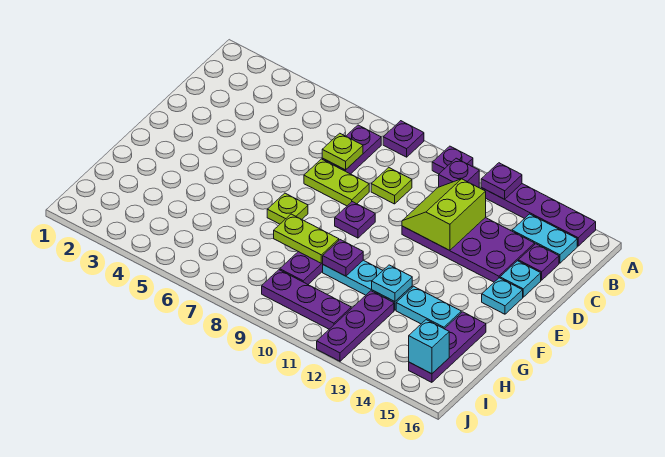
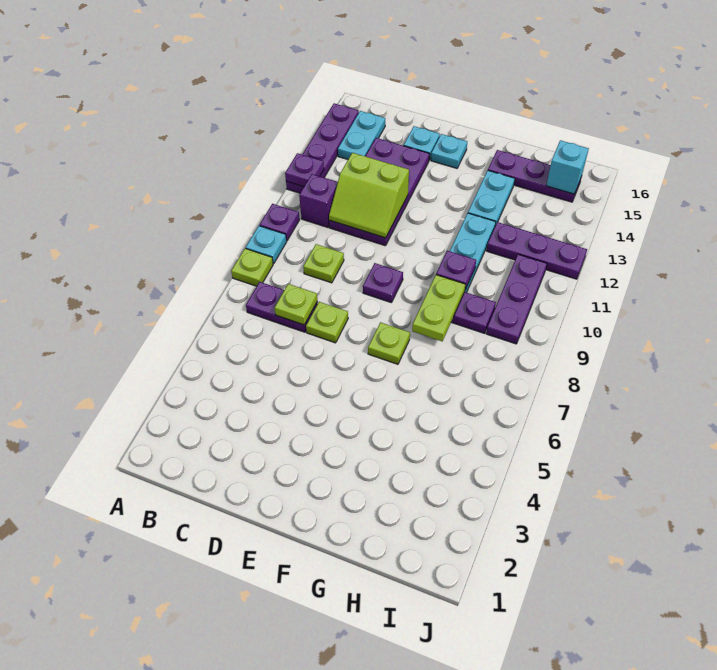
purple 1x1 plate [383,121,424,157] -> lime 1x1 plate [231,248,273,286]
purple 1x1 plate [518,244,559,280] -> none
lime 1x2 plate [304,159,369,206] -> lime 1x1 plate [306,302,348,343]
cyan 1x1 plate [372,265,412,302] -> cyan 1x1 plate moved to [246,226,287,264]

